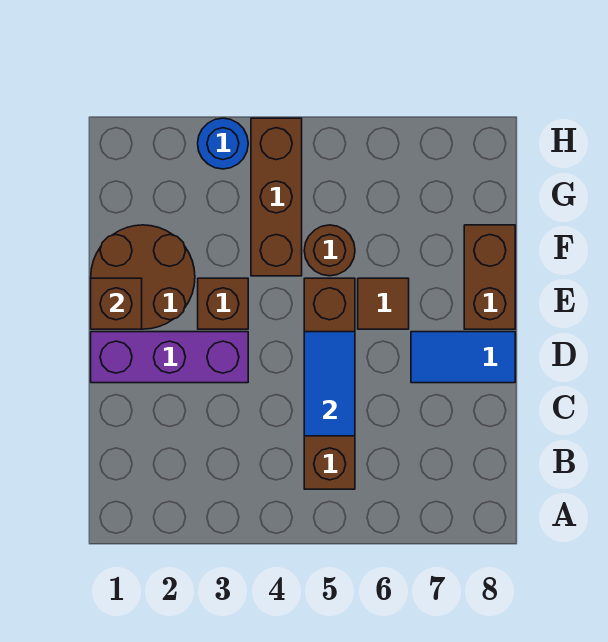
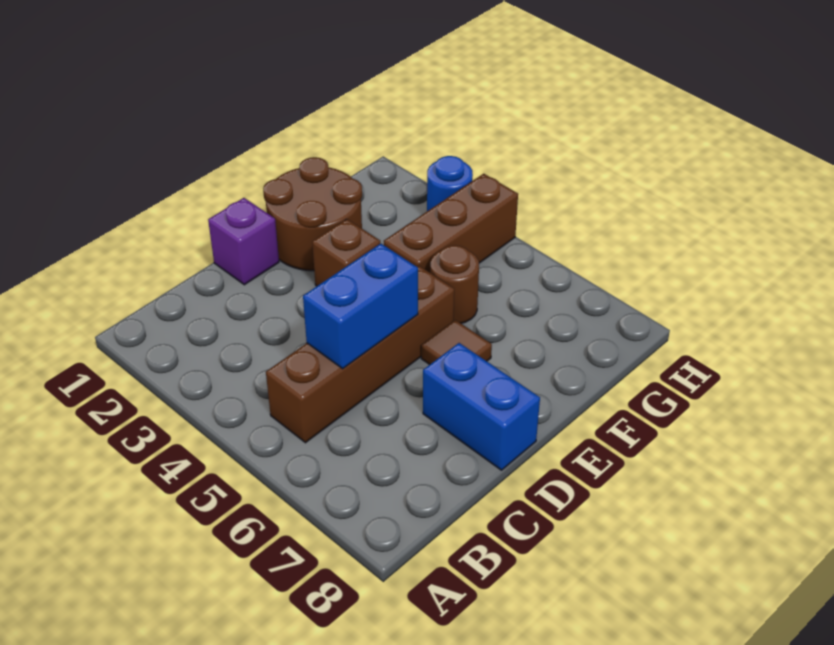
blue 1x2 tile [304,332,355,436] -> blue 1x2 brick [303,244,418,369]
purple 1x3 brick [91,332,248,383] -> purple 1x1 brick [208,198,279,285]
blue 1x2 tile [411,332,515,383] -> blue 1x2 brick [423,343,540,470]
brown 1x1 brick [91,278,142,329] -> none
brown 1x2 brick [464,225,515,329] -> none

